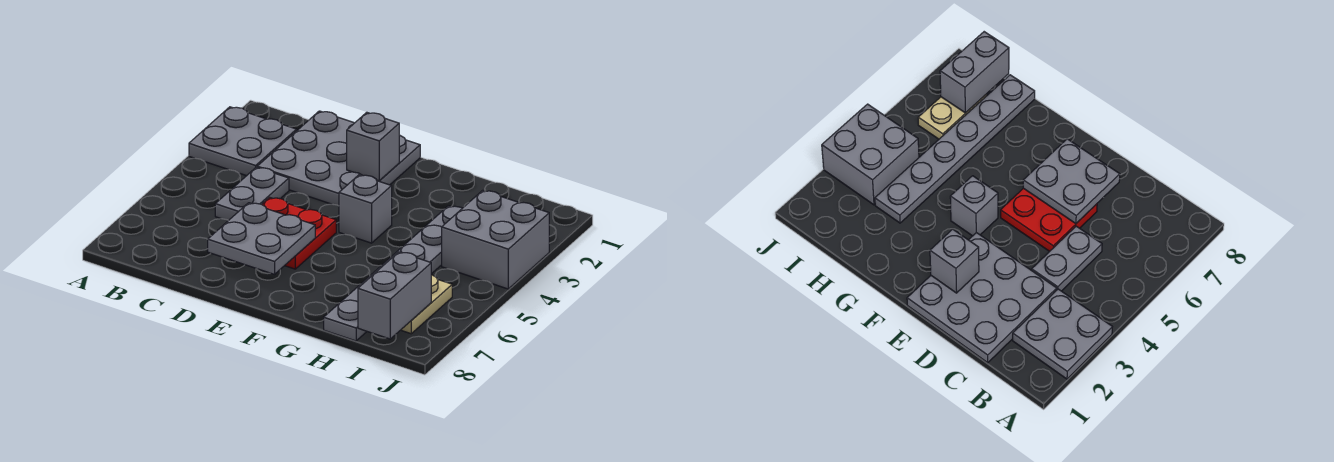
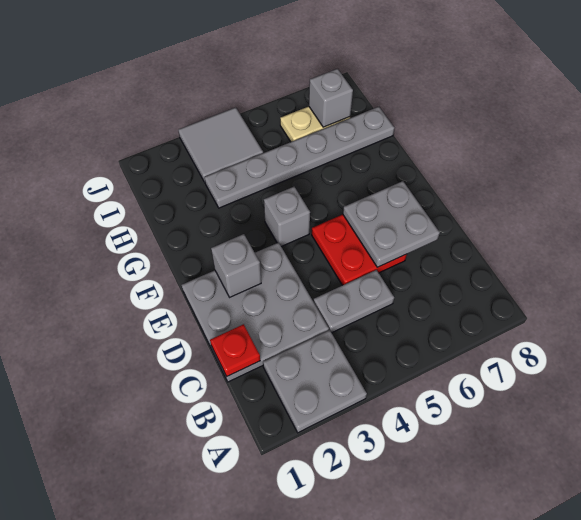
none -> red 1x1 plate [210,324,260,376]
grey 2x2 brick [442,190,549,289] -> grey 2x2 tile [178,107,263,182]
grey 1x2 brick [358,252,431,339] -> grey 1x1 brick [309,69,353,127]

